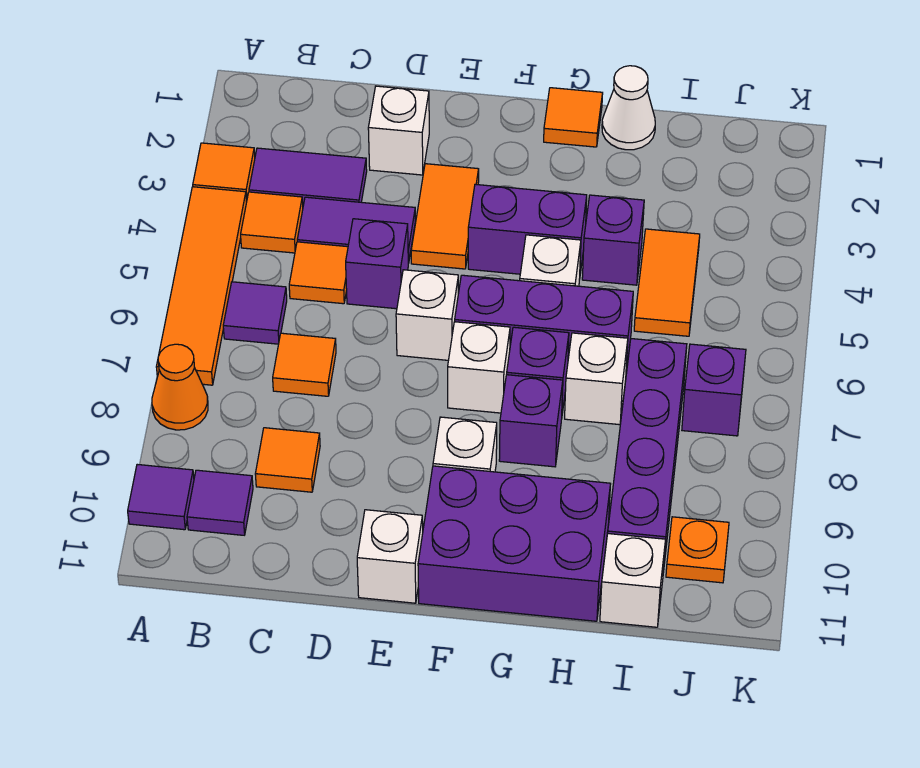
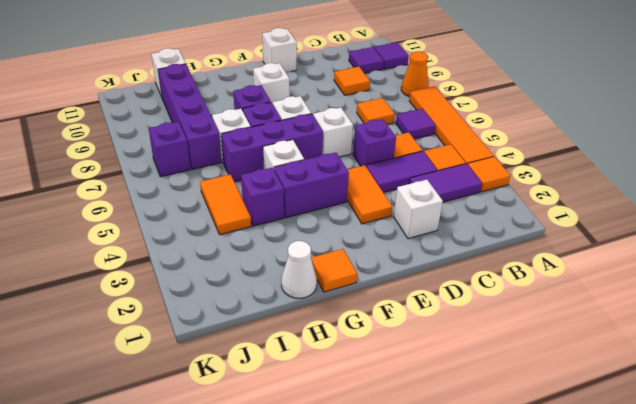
purple 2x3 brick [418,466,610,621] -> none
orange 1x1 plate [666,517,729,583] -> none

